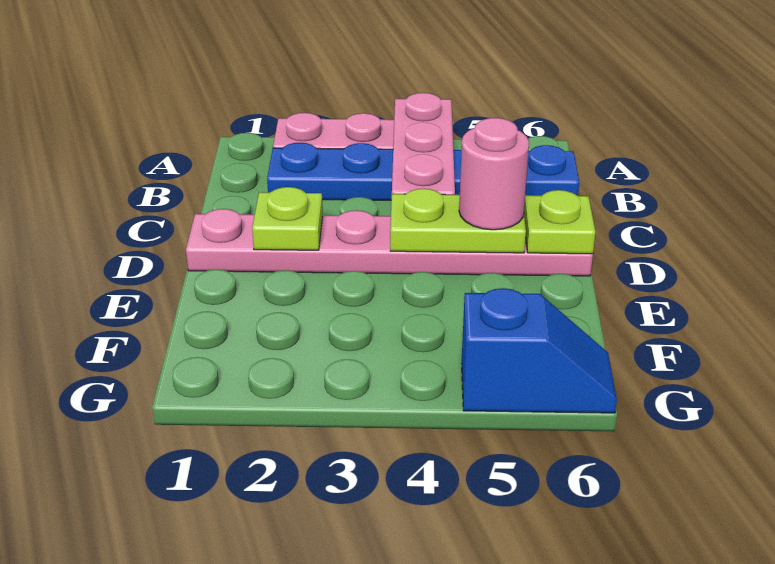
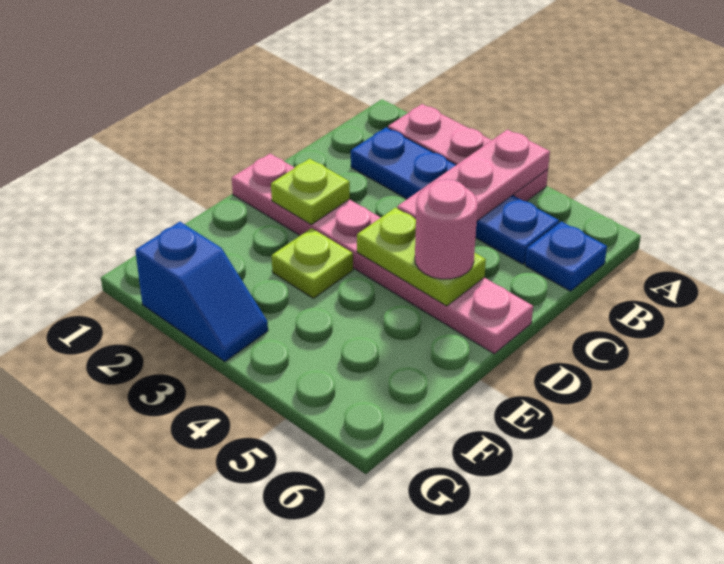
lime 1x1 plate [524,190,595,254] -> lime 1x1 plate moved to [272,228,353,298]
blue 1x2 slope [462,288,617,413] -> blue 1x2 slope moved to [135,222,268,362]

